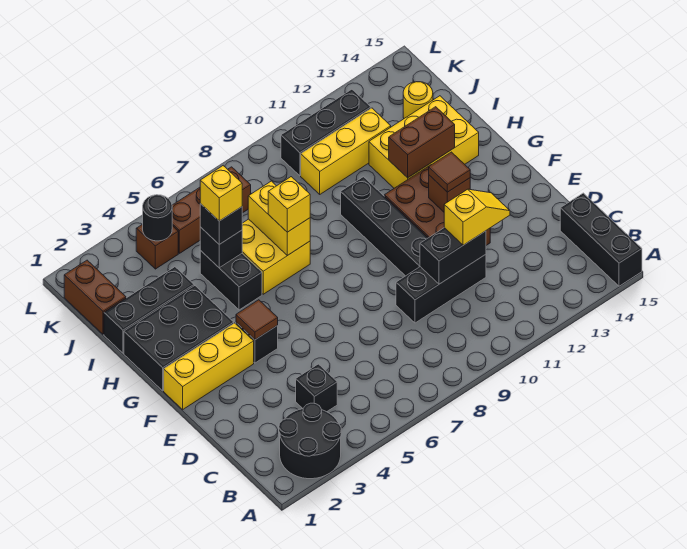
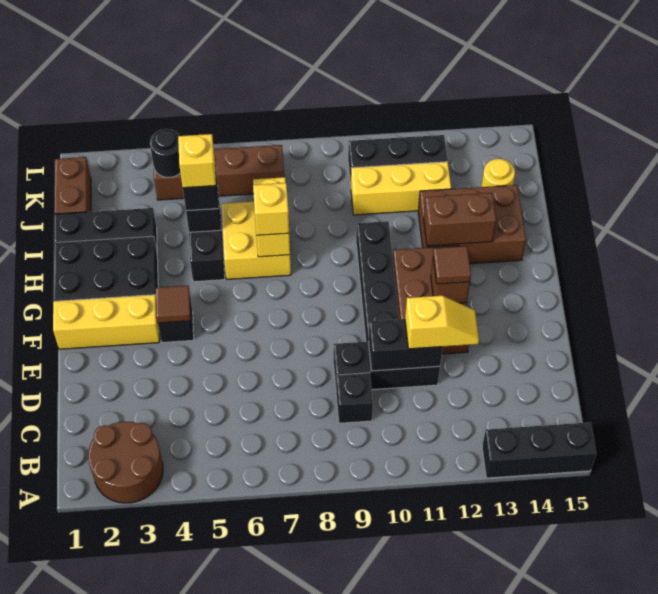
black 2x2 round brick [279,403,341,479] -> brown 2x2 round brick [88,422,163,503]
black 1x3 brick [560,193,642,286] -> black 1x3 brick turned to [482,422,596,478]
black 1x1 brick [296,364,337,412] -> black 1x1 brick moved to [336,373,373,423]
yellow 2x3 brick [369,96,479,188] -> brown 2x3 brick [418,185,526,264]

